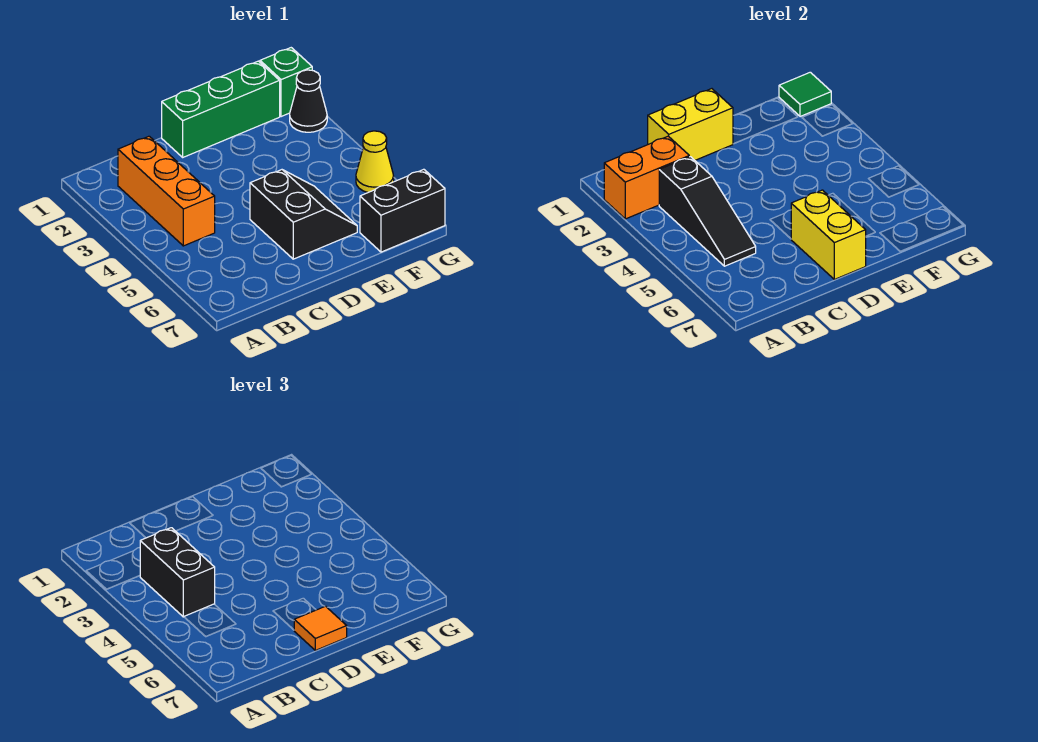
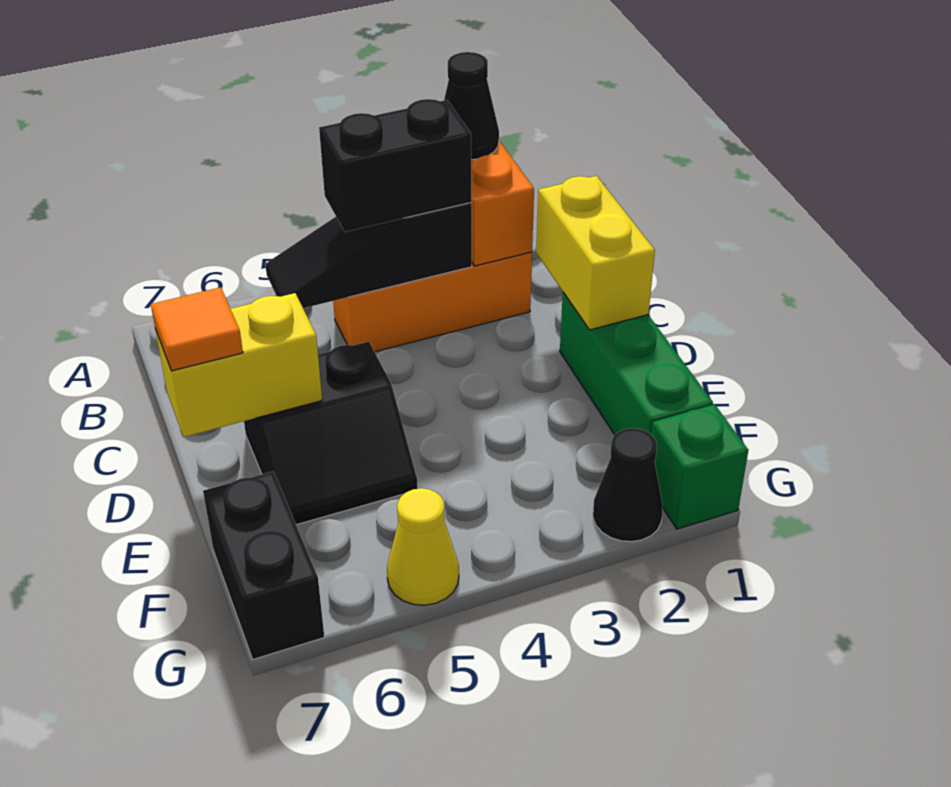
none -> black 1x1 cone [444,52,499,160]
green 1x1 tile [779,72,831,117] -> none

